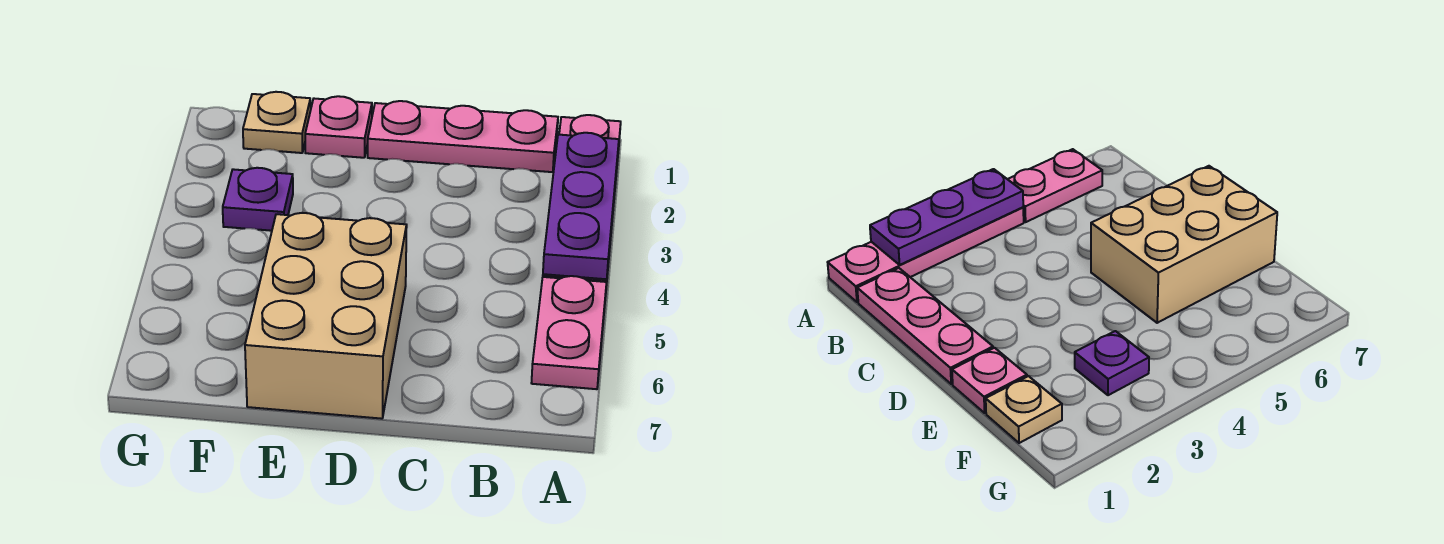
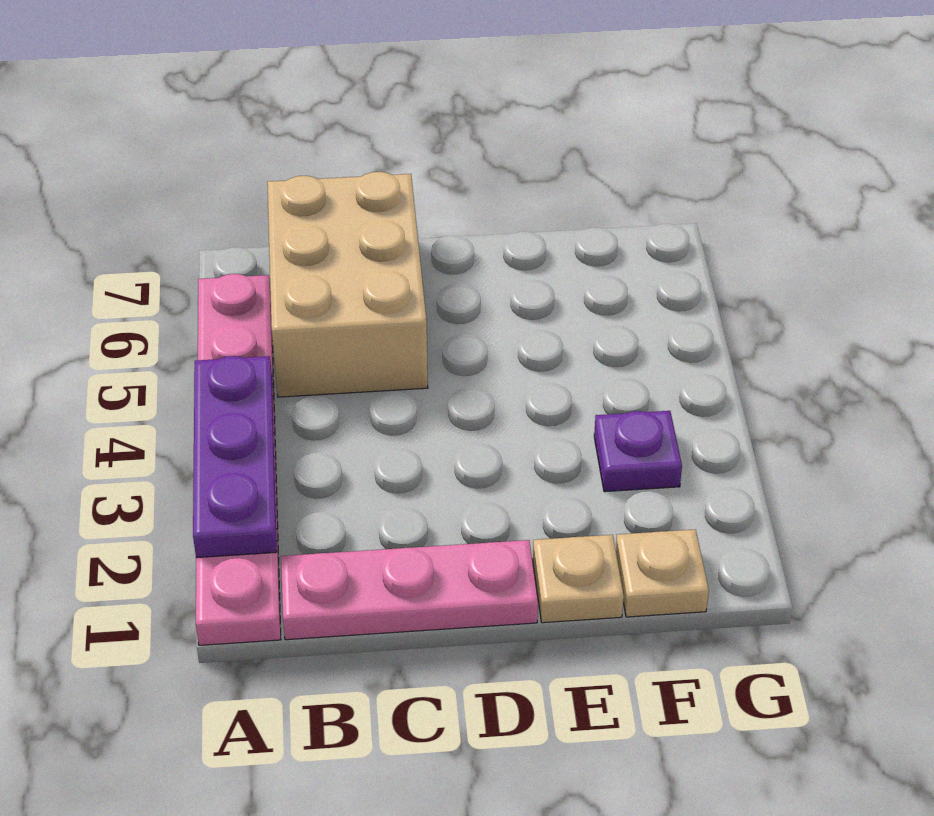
tan 2x3 brick [245,213,407,419] -> tan 2x3 brick moved to [267,172,428,397]
pink 1x1 plate [305,96,372,158] -> tan 1x1 plate [533,535,624,623]

